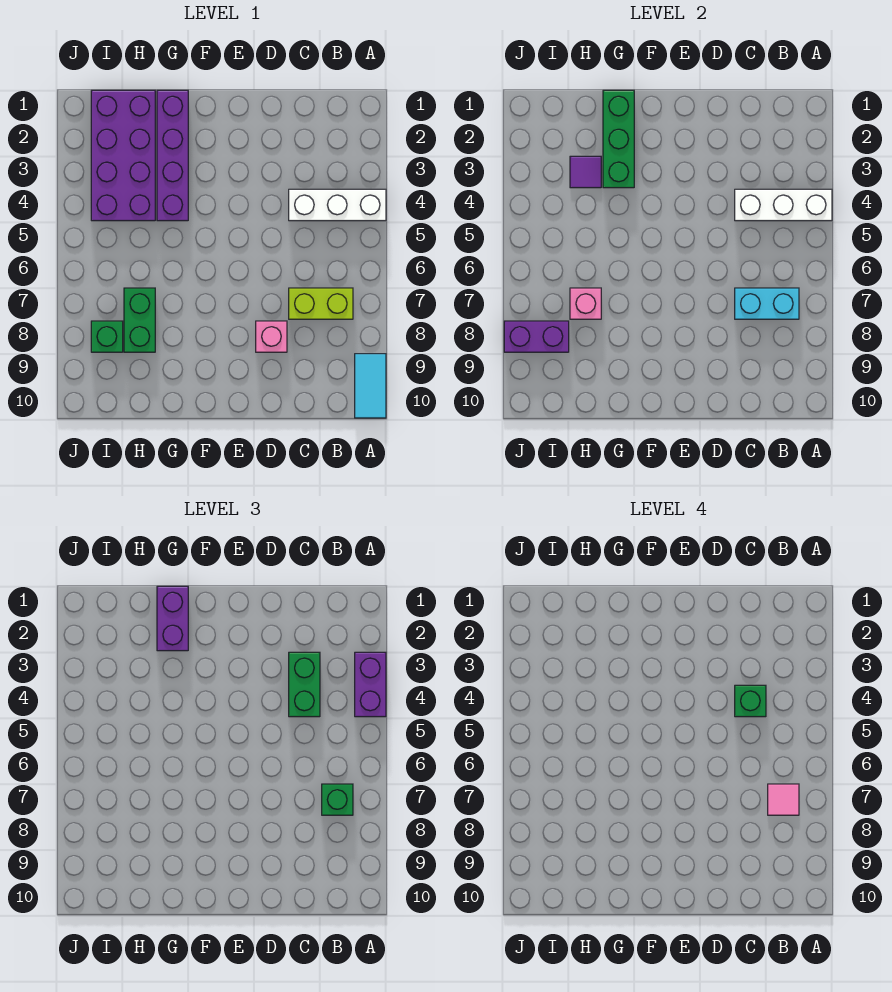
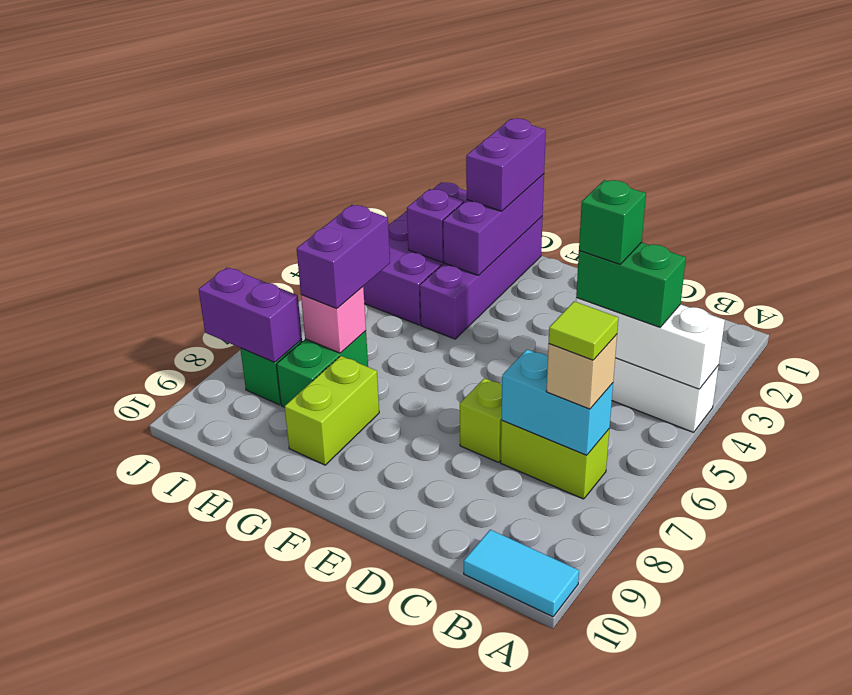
purple 1x2 brick [355,652,386,717] -> purple 1x2 brick moved to [297,205,390,309]
cyan 1x2 tile [355,354,386,418] -> cyan 1x2 tile turned to [464,530,579,617]
green 1x1 brick [322,784,353,815] -> tan 1x1 brick [546,334,617,409]
pink 1x1 tile [768,784,799,815] -> lime 1x1 tile [549,301,618,360]
green 1x2 brick [289,652,320,717] -> green 1x2 brick turned to [576,242,686,327]
none -> lime 1x1 brick [460,378,502,462]
pink 1x1 brick [256,321,287,352] -> none
green 1x3 brick [603,90,634,188] -> purple 1x3 brick [443,174,544,275]
none -> lime 1x2 brick [285,356,379,465]
purple 1x1 tile [570,156,601,188] -> purple 1x1 brick [407,189,464,262]

